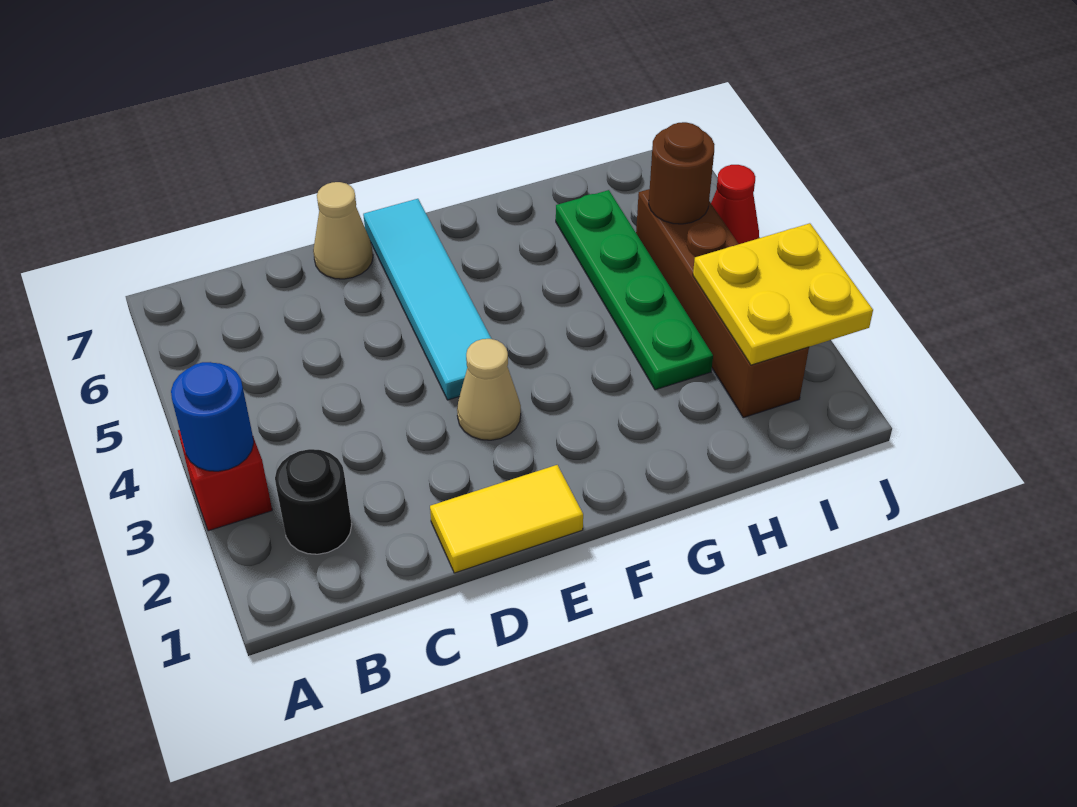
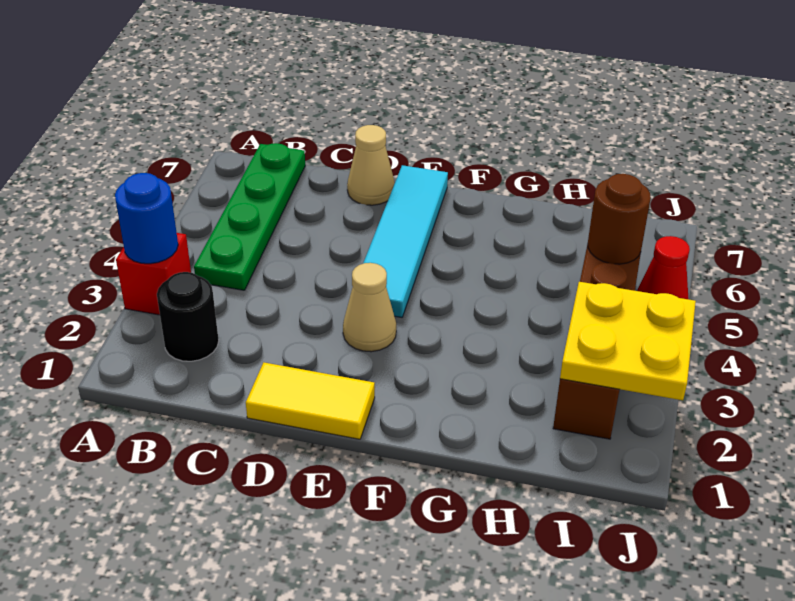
green 1x4 plate [556,190,713,390] -> green 1x4 plate moved to [194,143,305,290]

